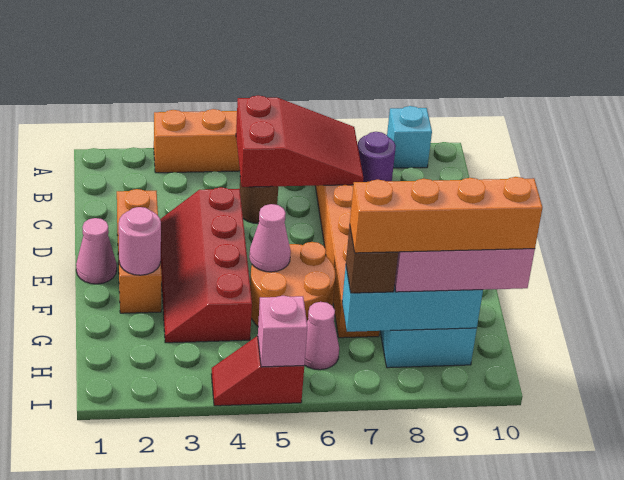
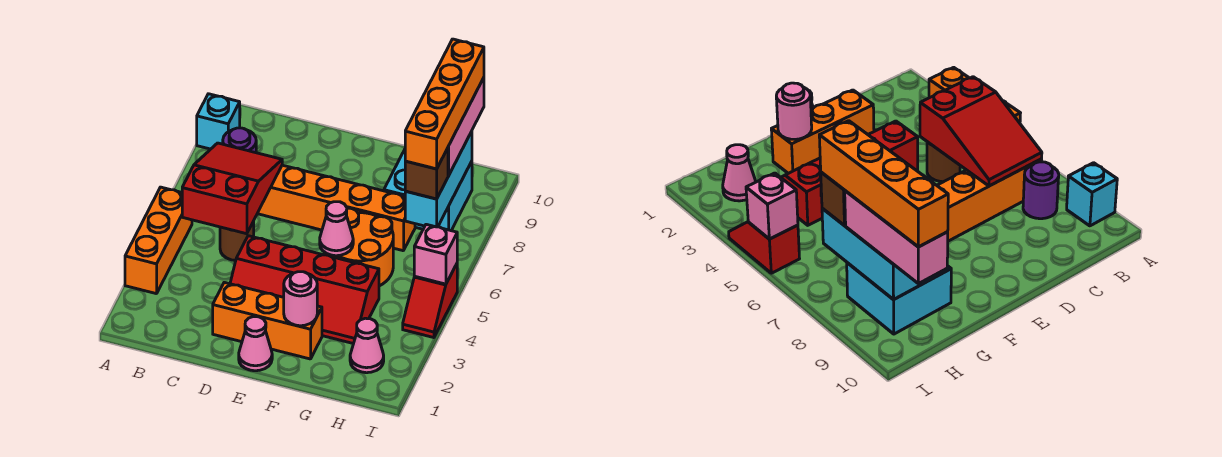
pink 1x1 cone [305,302,339,370] -> pink 1x1 cone moved to [350,318,384,373]

